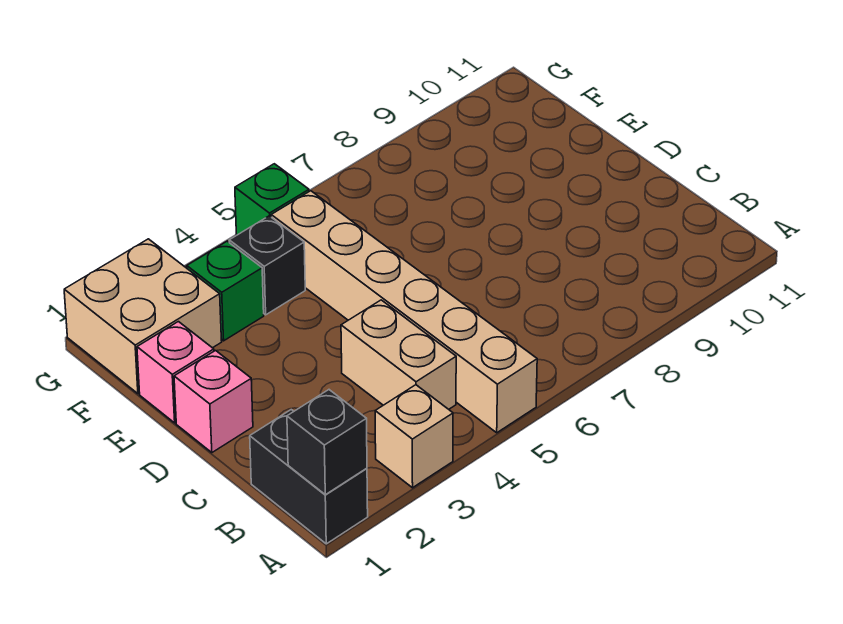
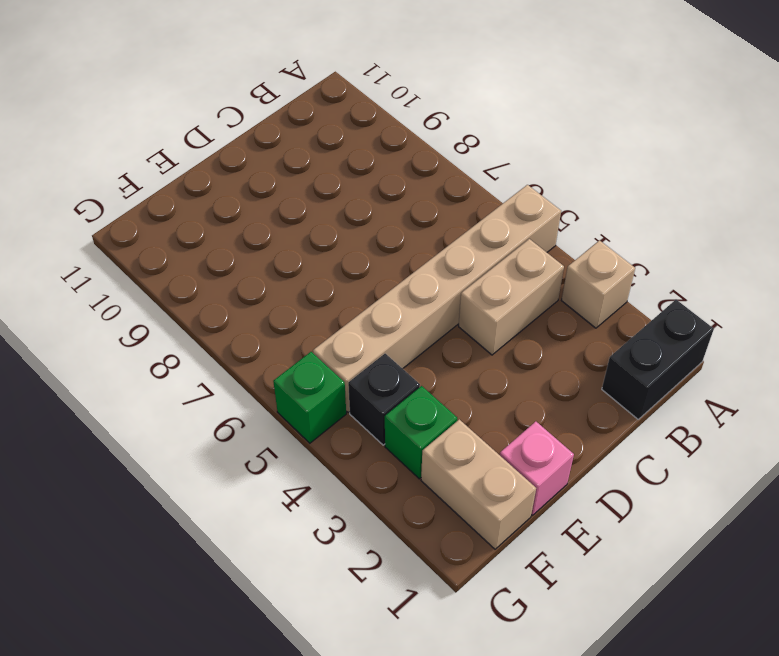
black 1x1 brick [287,390,367,495] -> none
pink 1x1 brick [174,351,253,453] -> none
tan 2x2 brick [64,239,222,394] -> tan 1x2 brick [421,419,536,549]

